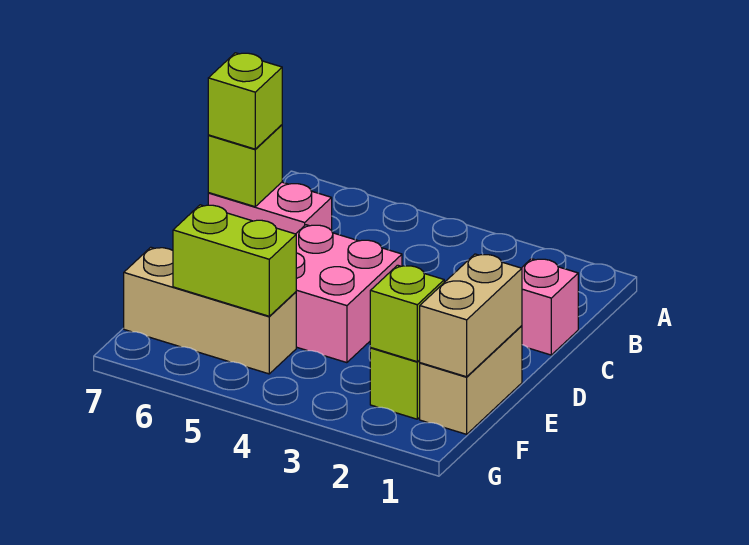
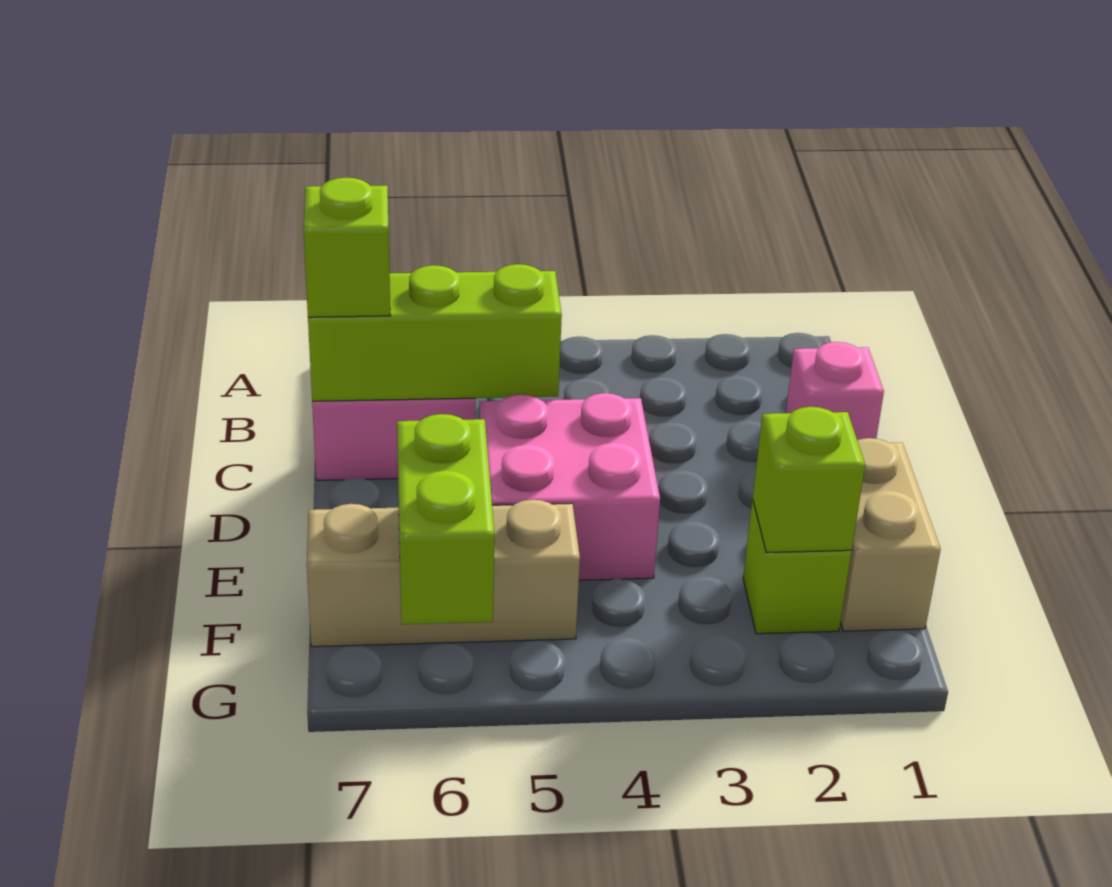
lime 1x1 brick [208,125,282,207] -> lime 1x3 brick [308,264,562,401]
tan 1x2 brick [420,254,522,377] -> none
lime 1x2 brick [173,205,296,316] -> lime 1x2 brick turned to [397,414,494,624]

